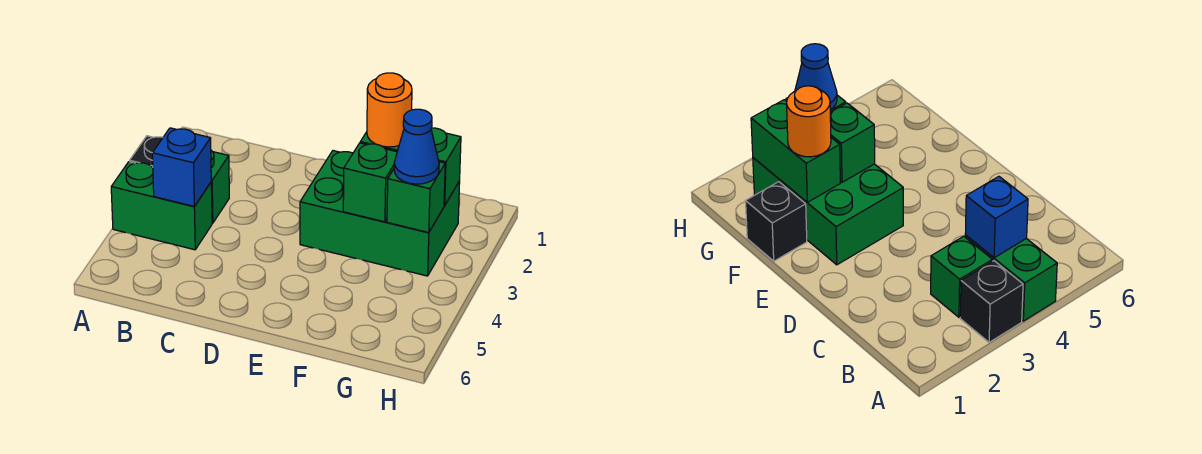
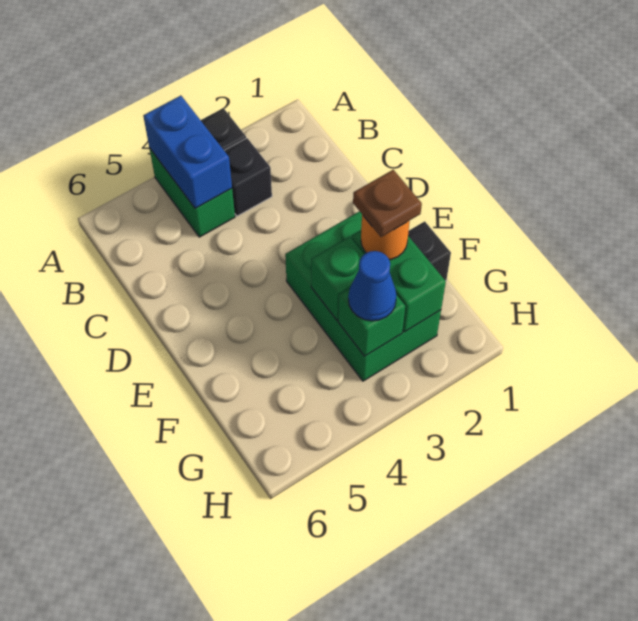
green 1x1 brick [211,150,229,223] -> black 1x1 brick [224,138,272,216]
blue 1x1 brick [152,128,211,206] -> blue 1x2 brick [143,96,232,208]
none -> brown 1x1 plate [353,170,422,237]

